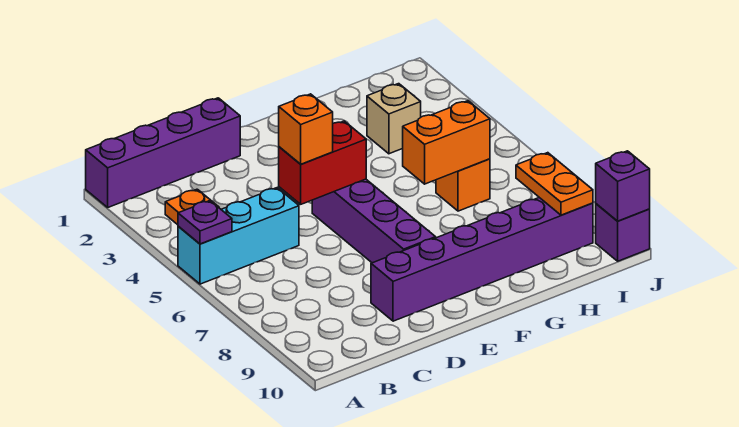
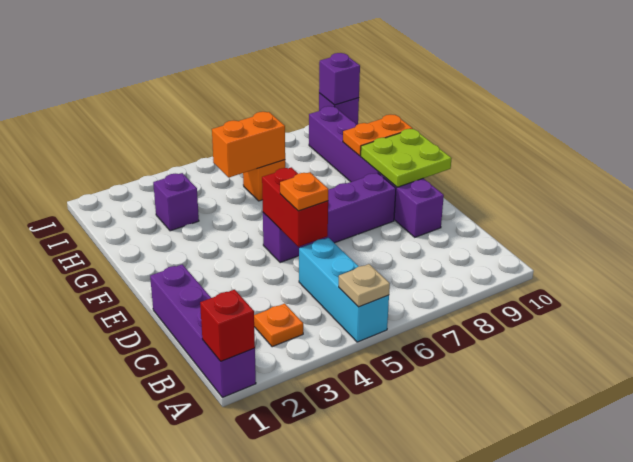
none -> red 1x1 brick [200,290,255,361]
purple 1x1 plate [178,201,232,244] -> tan 1x1 plate [339,264,390,307]
orange 1x1 brick [279,94,333,164] -> orange 1x1 plate [280,172,329,211]
none -> lime 2x2 plate [361,129,452,187]
orange 1x2 brick [403,101,490,184] -> orange 1x2 brick turned to [212,112,285,178]
tan 1x1 brick [367,84,421,154] -> purple 1x1 brick [153,173,199,231]
orange 1x2 plate [516,153,593,215] -> orange 1x2 plate moved to [343,115,413,156]

